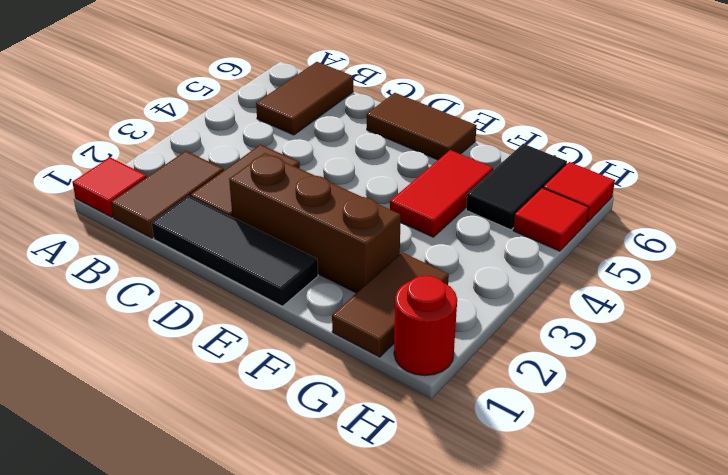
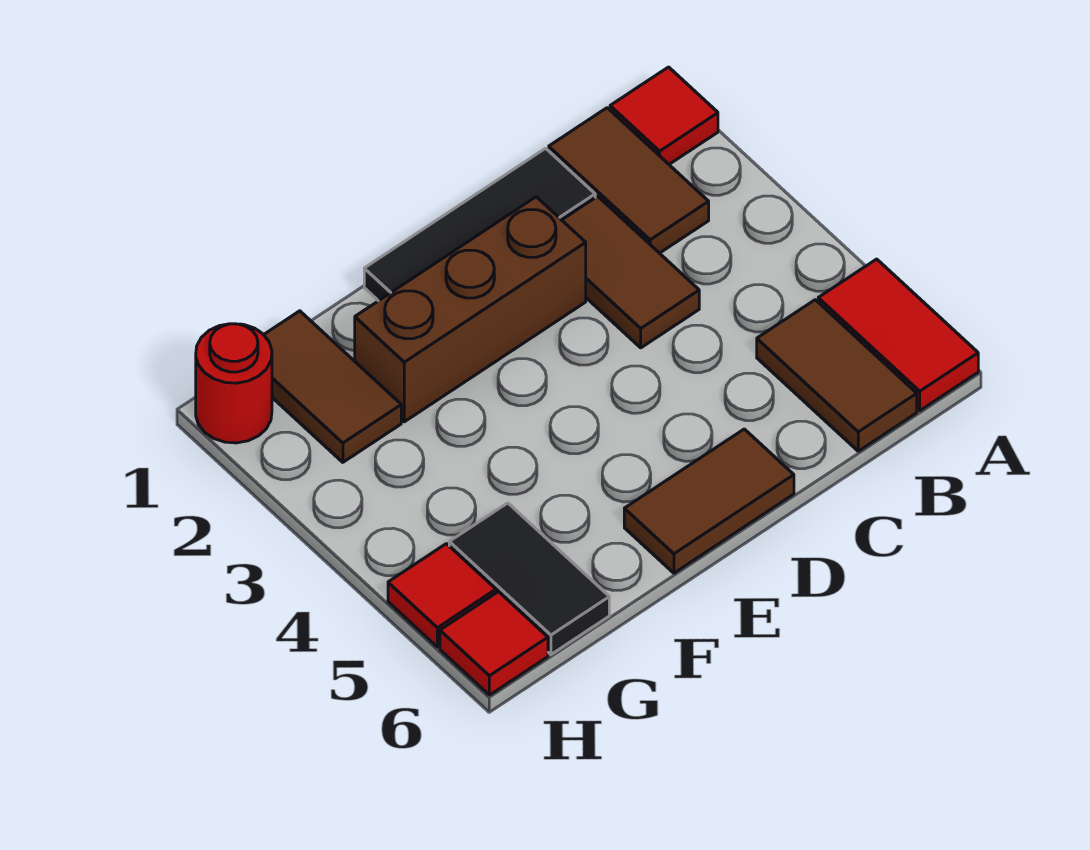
red 1x2 tile [390,150,493,237] -> red 1x2 tile moved to [818,259,978,411]

